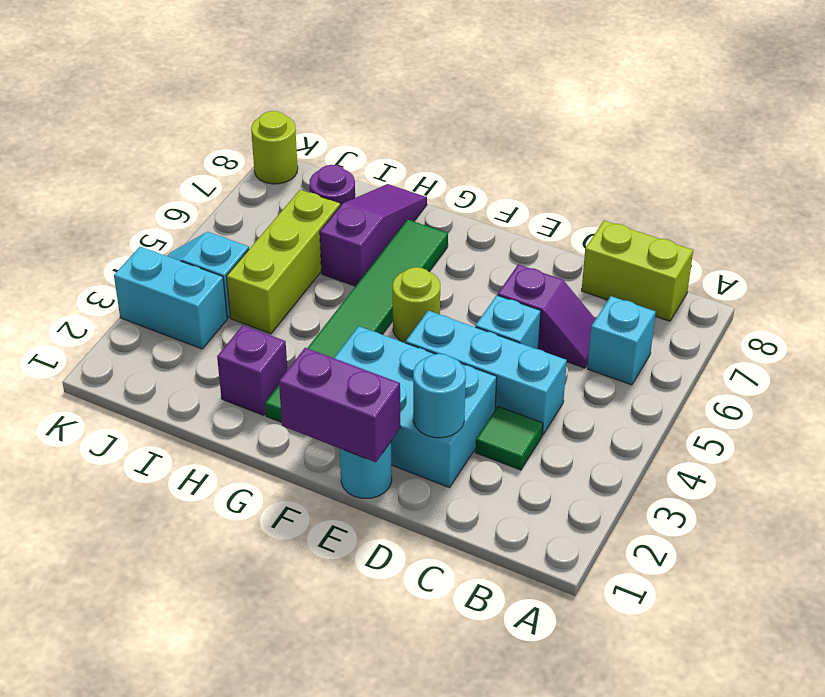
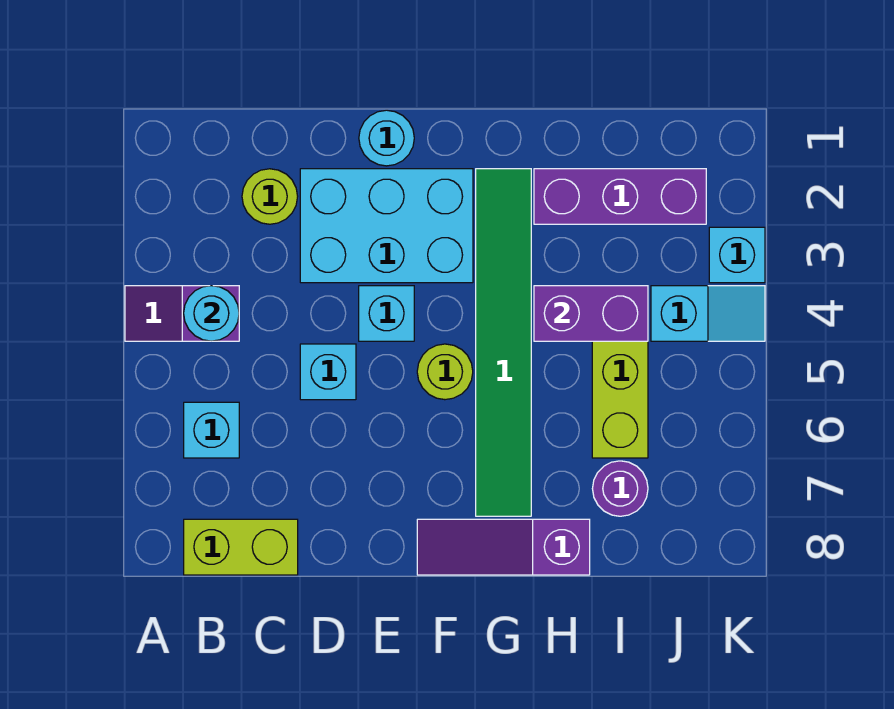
green 1x1 tile [475,407,543,470] -> none
cyan 1x3 brick [406,311,567,435] -> cyan 1x1 brick [359,286,414,341]
purple 1x2 slope [498,264,596,368] -> purple 1x2 slope moved to [125,286,239,341]
cyan 1x1 round brick [413,354,466,438] -> cyan 1x1 round brick moved to [184,286,239,341]
purple 1x2 brick [279,348,400,462] -> purple 1x2 brick moved to [534,286,648,341]
purple 1x1 brick [217,325,287,415] -> purple 1x3 brick [534,169,706,224]
purple 1x3 slope [320,184,427,286] -> purple 1x3 slope turned to [417,519,590,575]
cyan 1x2 brick [114,247,227,349] -> cyan 1x1 brick [709,227,765,283]
lime 1x1 round brick [251,111,298,184] -> lime 1x1 round brick moved to [242,169,298,224]

